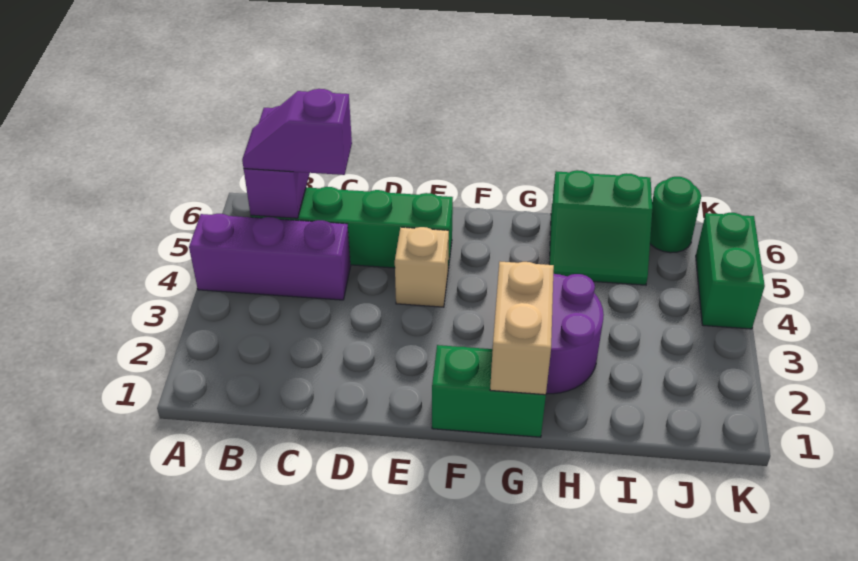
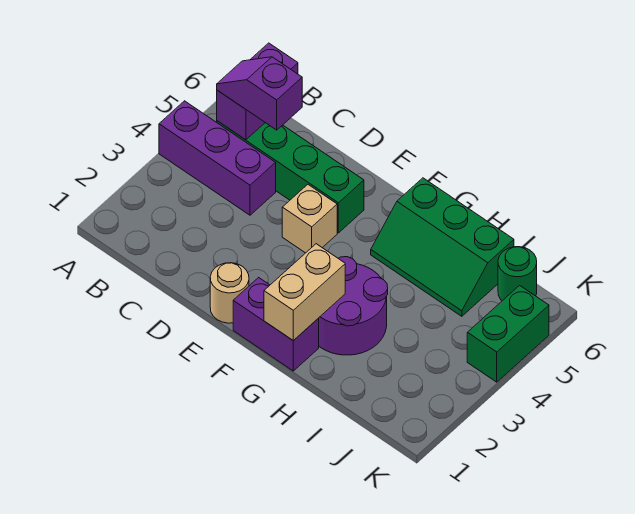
none -> tan 1x1 round brick [210,263,249,323]
green 1x2 brick [432,345,546,437] -> purple 1x2 brick [233,278,319,371]
green 2x2 slope [549,170,652,285] -> green 2x3 slope [371,178,514,316]

